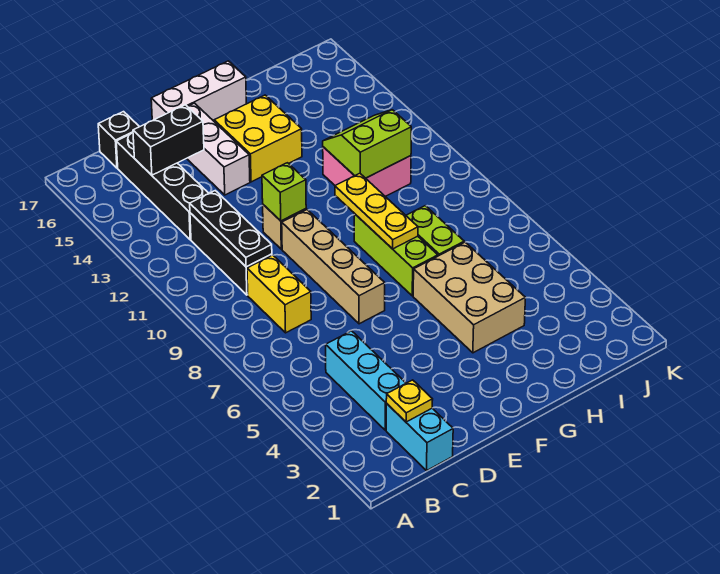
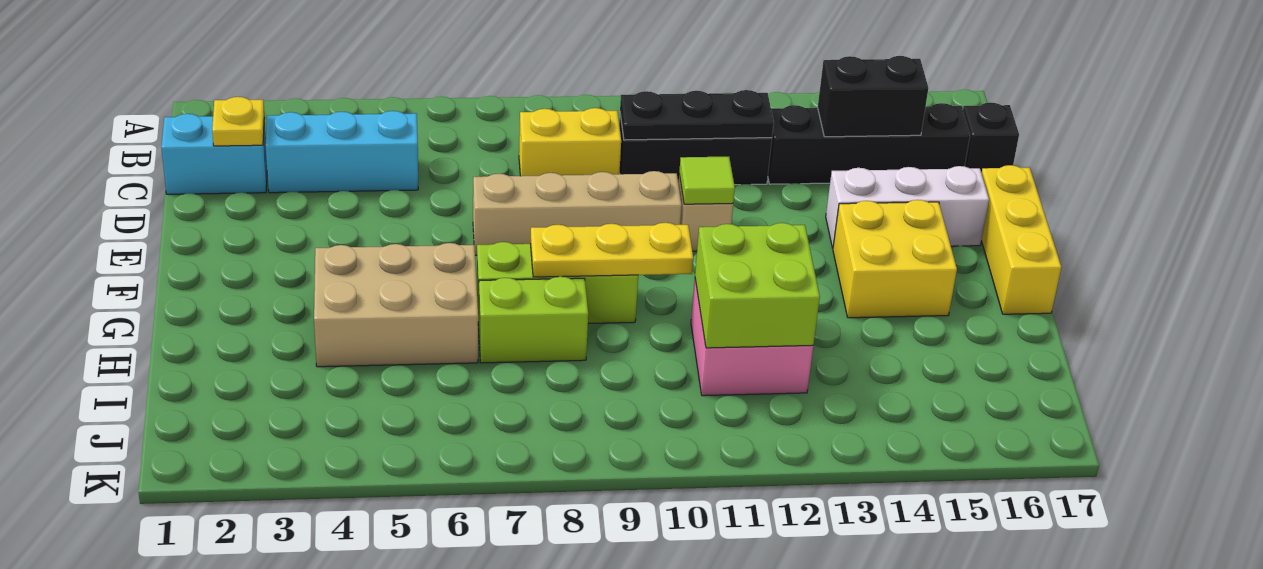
black 1x2 brick [133,105,204,175] -> black 1x2 brick turned to [818,56,928,137]
lime 1x1 brick [262,163,306,221] -> lime 1x1 tile [679,157,735,204]
white 1x3 brick [151,61,246,121] -> yellow 1x3 brick [981,165,1061,314]
lime 2x2 slope [323,110,411,178] -> lime 2x2 brick [695,223,820,348]

